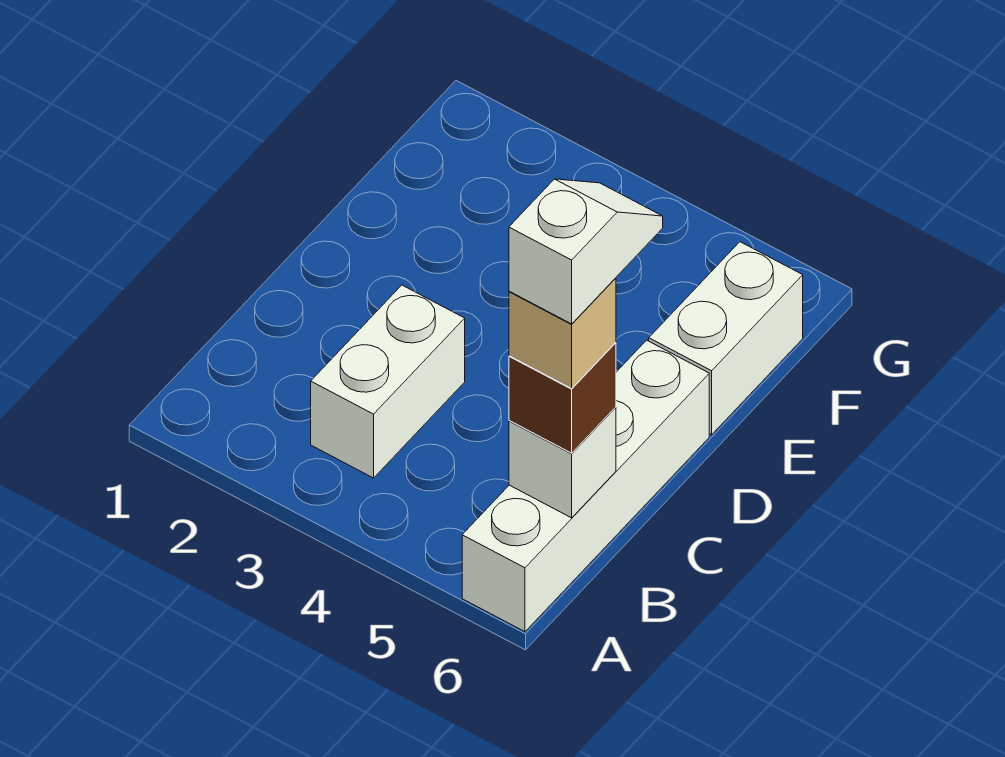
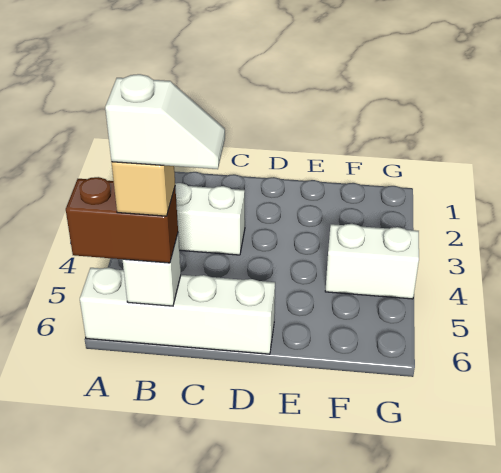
brown 1x1 brick [509,343,616,453] -> brown 1x2 brick [66,177,178,263]
white 1x2 brick [649,242,803,435] -> white 1x2 brick moved to [325,224,419,299]

